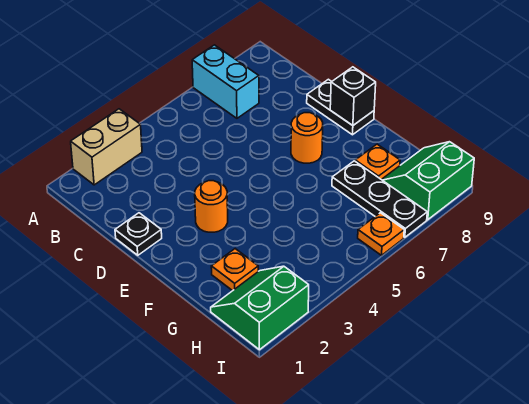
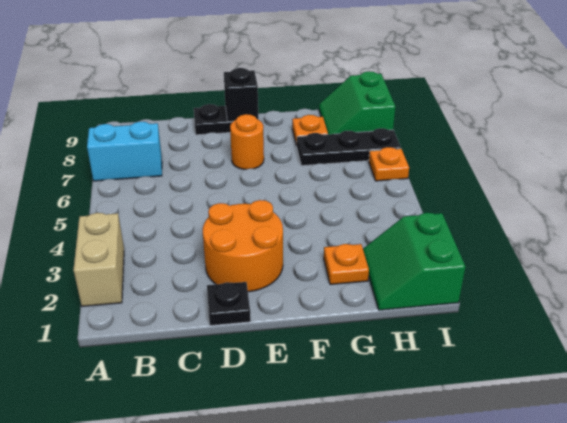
orange 1x1 round brick [195,181,228,232] -> orange 2x2 round brick [203,200,283,292]

